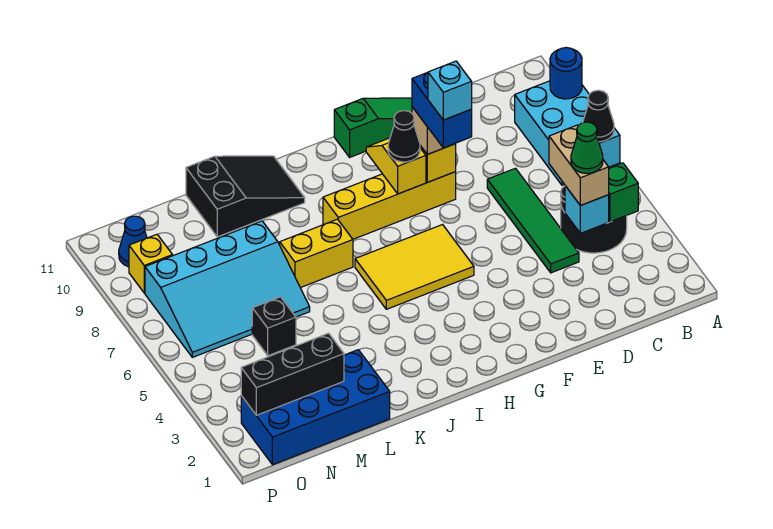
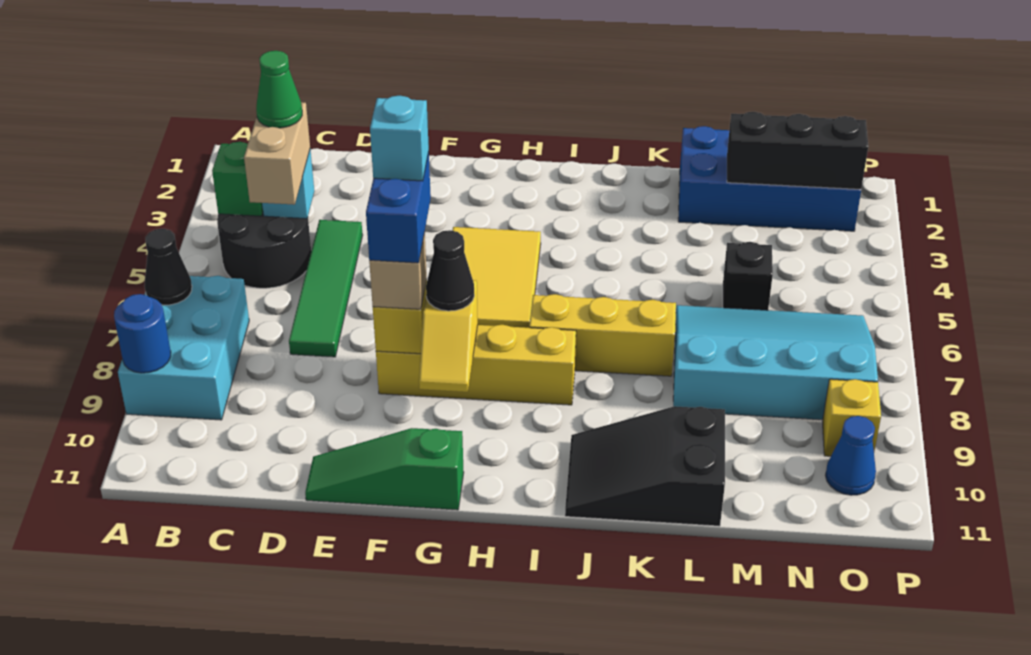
yellow 2x3 tile [355,225,474,309] -> yellow 2x3 tile turned to [452,227,541,328]
yellow 1x2 brick [280,219,353,288] -> yellow 1x3 brick [529,294,676,376]

